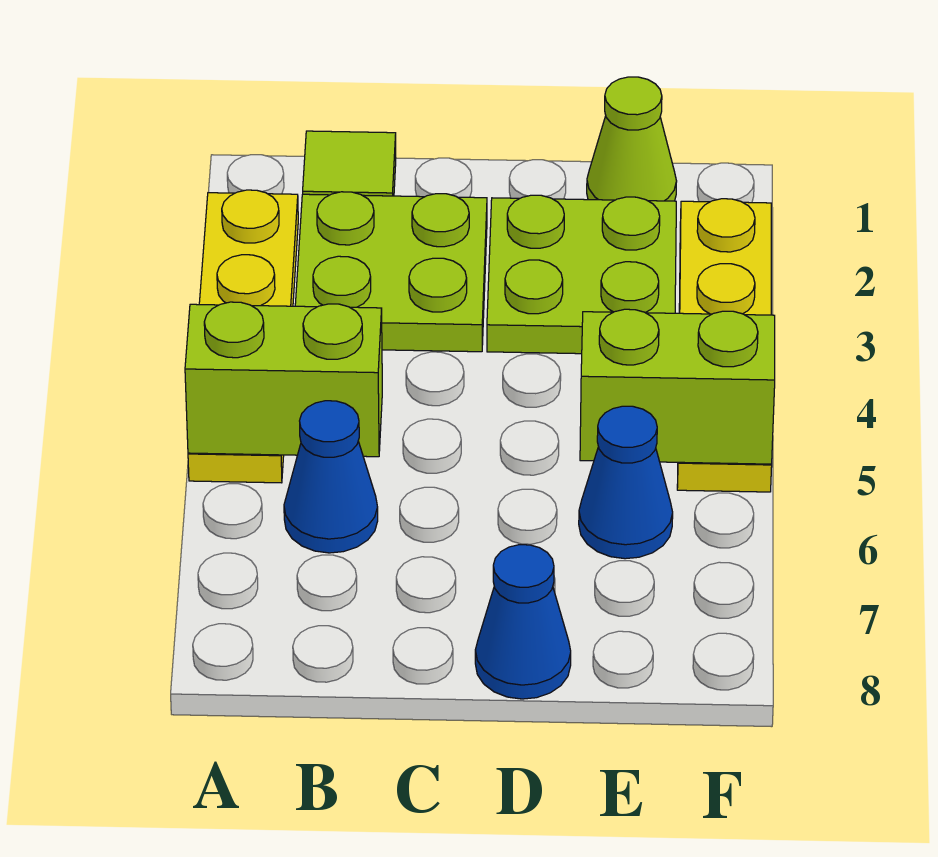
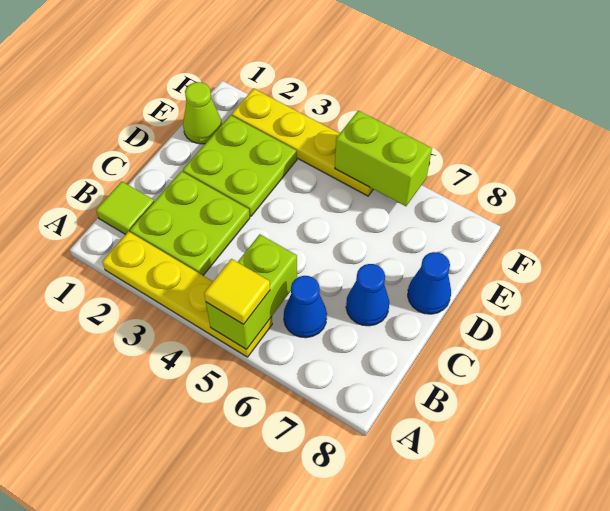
none -> yellow 1x1 tile [204,259,270,324]
lime 1x2 brick [580,309,775,464] -> lime 1x2 brick turned to [335,111,432,206]
blue 1x1 cone [579,406,673,559] -> blue 1x1 cone moved to [346,264,389,326]

